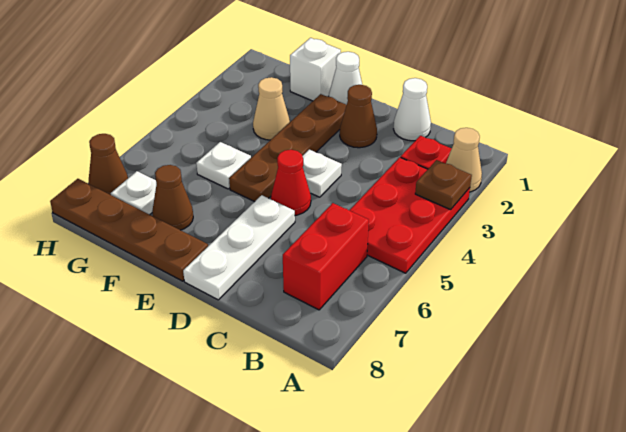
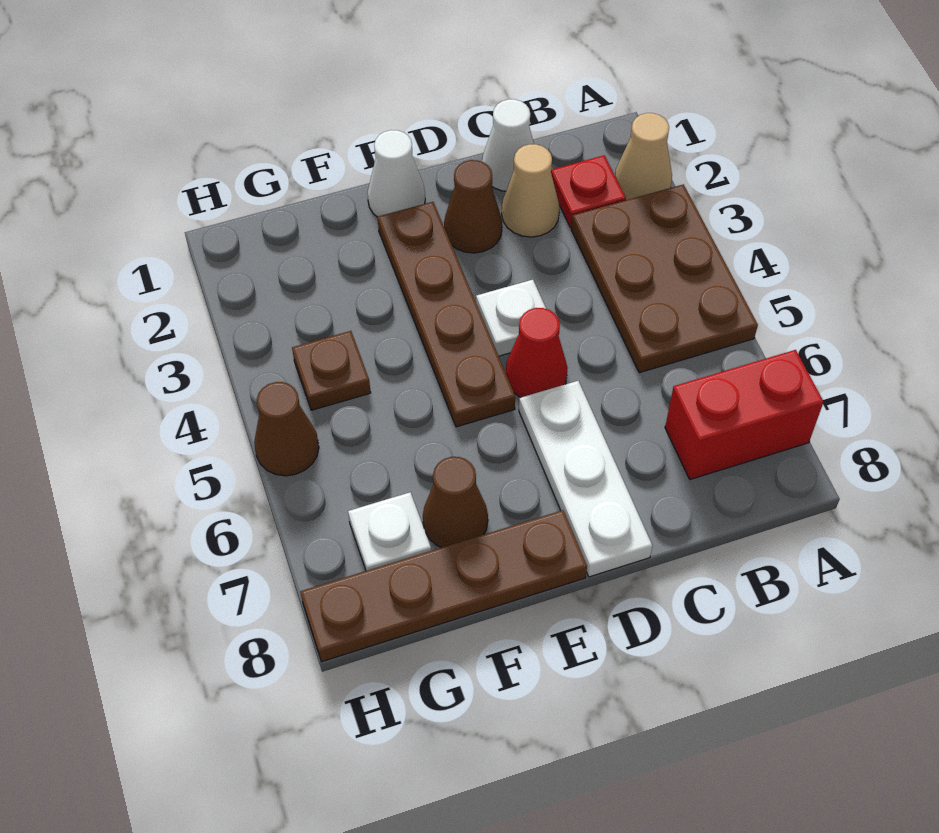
red 2x3 plate [349,157,470,273] -> brown 2x3 plate [571,184,758,373]
brown 1x1 plate [415,160,472,210] -> brown 1x1 plate moved to [292,331,371,410]
red 1x2 brick [283,203,369,310] -> red 1x2 brick turned to [665,350,824,479]
white 1x1 brick [290,38,341,101] -> none
tan 1x1 cone [253,77,290,140] -> tan 1x1 cone moved to [502,144,560,237]
white 1x1 plate [196,142,251,189] -> none
brown 1x1 cone [89,134,128,195] -> brown 1x1 cone moved to [254,382,319,476]

